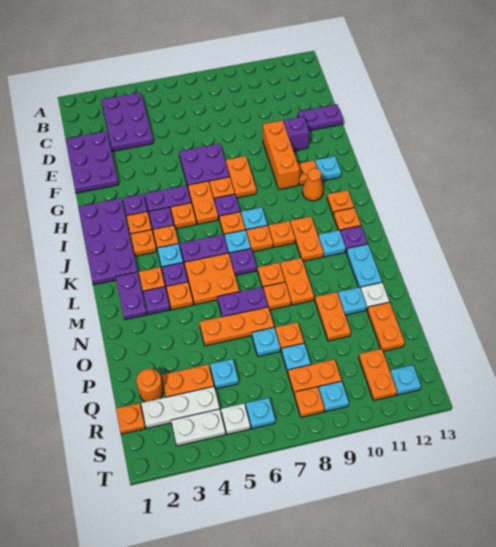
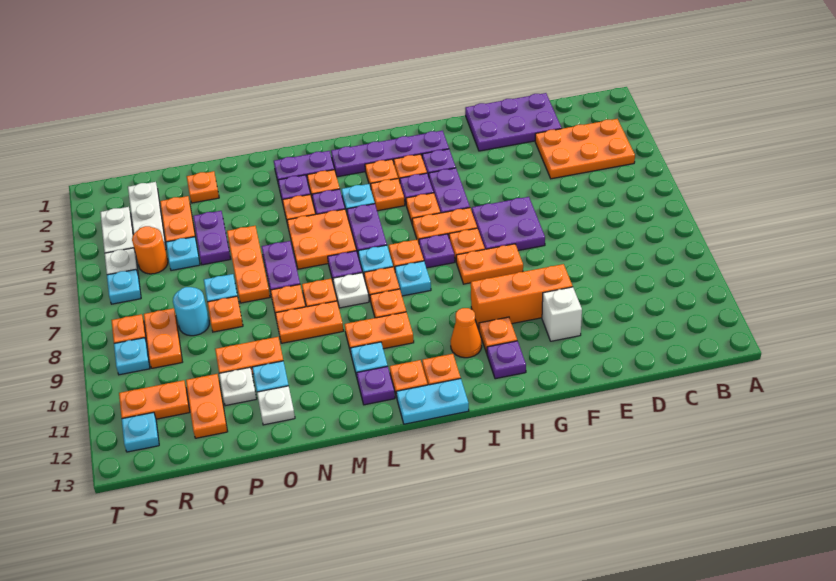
purple 2x3 plate [101,92,153,151] -> orange 2x3 plate [535,119,635,179]
purple 1x2 plate [298,104,343,131] -> purple 1x2 plate moved to [193,211,231,265]
purple 1x1 brick [284,117,309,151] -> white 1x1 brick [542,287,582,341]
purple 2x4 plate [78,198,137,285] -> purple 1x4 plate [331,131,449,177]
cyan 1x1 plate [315,156,341,181] -> purple 1x1 plate [487,341,526,379]
none -> white 1x1 plate [333,273,369,308]
cyan 1x2 plate [346,244,382,289] -> cyan 1x2 plate moved to [396,379,469,424]
none -> white 1x1 plate [219,367,257,406]
orange 1x2 plate [367,302,405,351] -> orange 1x2 plate turned to [186,374,228,438]
orange 1x1 round brick [137,369,163,402] -> orange 1x1 round brick moved to [132,226,168,274]
cyan 1x1 plate [281,343,311,372] -> cyan 1x1 round brick [173,287,209,336]
orange 1x1 plate [116,403,145,434] -> orange 1x1 plate moved to [187,171,219,203]

